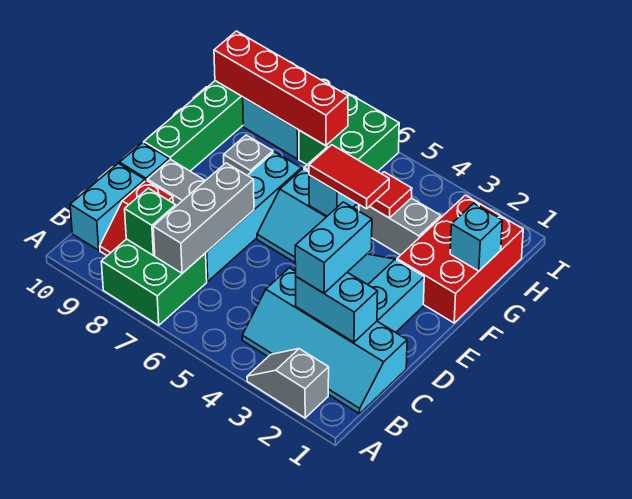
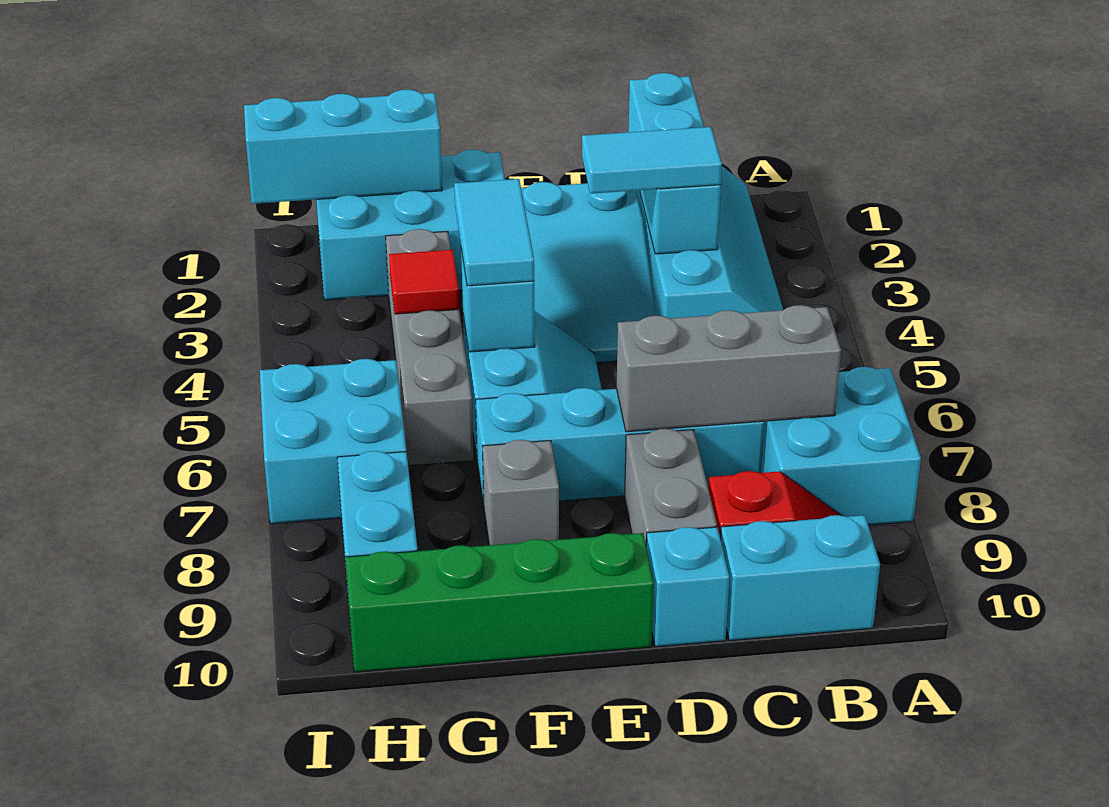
grey 1x2 slope [247,349,329,418] -> none
green 2x2 brick [101,239,207,325] -> cyan 2x2 brick [761,367,921,525]
green 1x1 brick [125,188,176,255] -> none
cyan 1x2 brick [296,272,378,342] -> cyan 1x3 brick [628,73,721,254]
cyan 1x2 brick [295,202,372,293] -> cyan 1x2 tile [582,127,722,194]
red 2x3 brick [397,195,523,323] -> cyan 2x3 brick [316,150,505,300]
red 1x2 tile [309,145,389,209] -> cyan 1x2 tile [454,179,534,286]
cyan 1x1 brick [450,203,502,271] -> cyan 1x3 brick [244,90,442,204]
green 2x2 brick [299,91,399,172] -> cyan 2x2 brick [260,359,406,524]
red 1x4 brick [214,31,348,146] -> none

